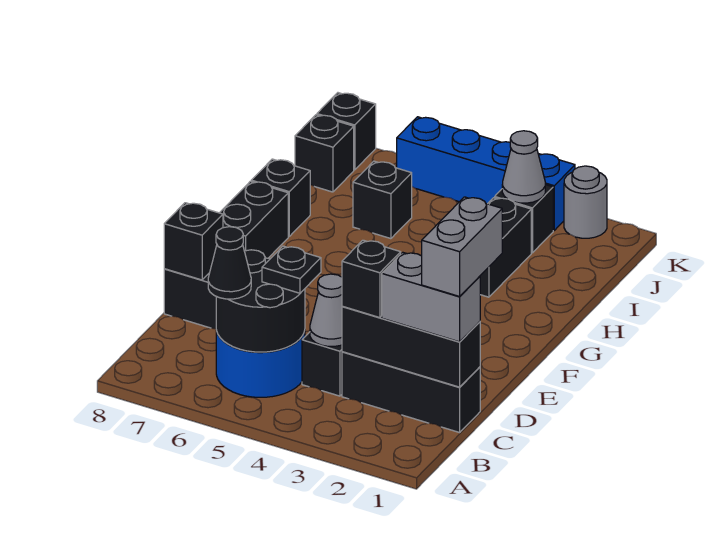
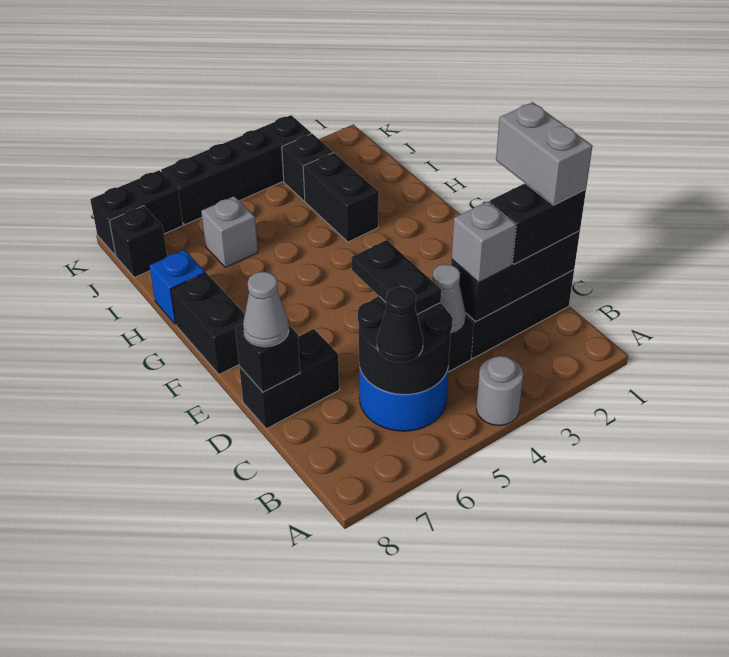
grey 1x2 brick [382,252,480,342] -> black 1x2 brick [490,183,586,264]
black 1x1 brick [342,240,401,318] -> grey 1x1 brick [452,201,516,283]
black 1x1 plate [262,246,321,293] -> black 1x2 plate [351,240,441,314]
black 1x1 brick [251,159,310,236] -> blue 1x1 brick [149,249,205,324]
black 1x1 brick [353,161,412,239] -> grey 1x1 brick [201,196,258,268]
grey 1x1 cone [502,131,545,203] -> grey 1x1 cone moved to [243,272,289,347]
grey 1x1 round brick [564,166,607,238] -> grey 1x1 round brick moved to [476,356,523,426]
blue 1x4 brick [397,117,575,230] -> black 1x4 brick [161,115,311,225]
black 1x1 brick [317,93,376,170] -> black 1x2 brick [90,170,183,255]

